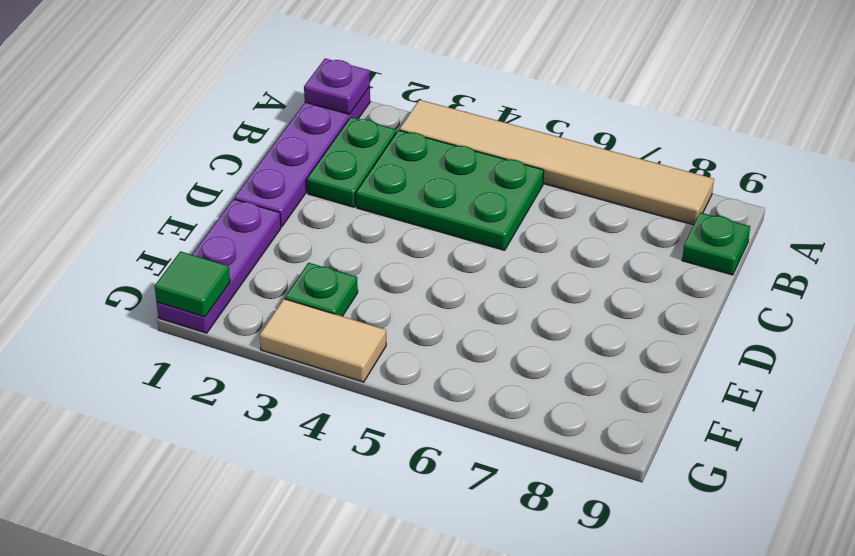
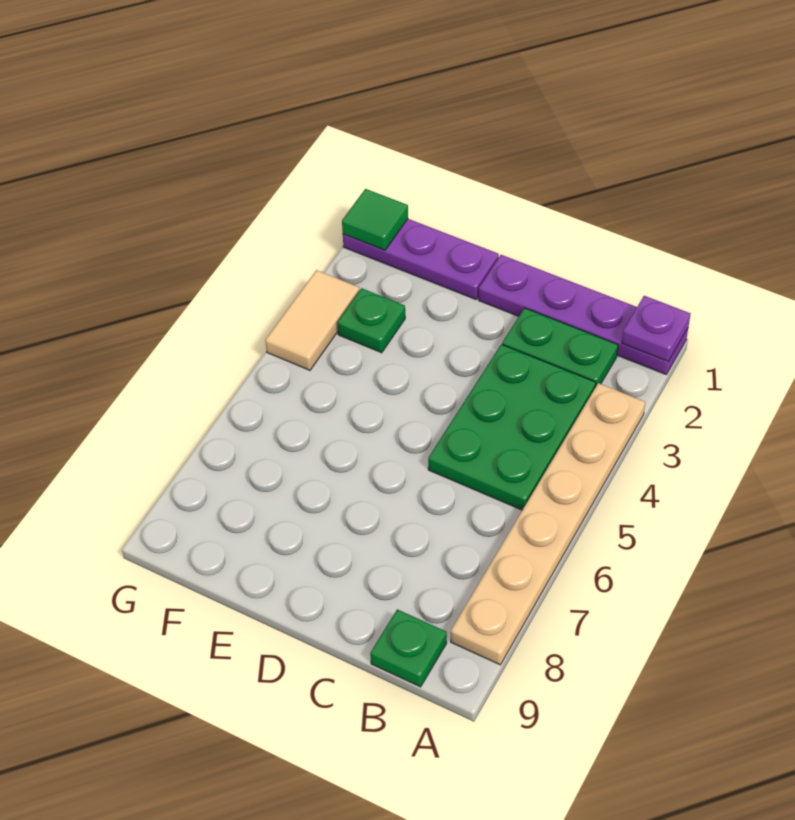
tan 1x6 tile [400,100,714,225] -> tan 1x6 plate [451,383,645,665]

